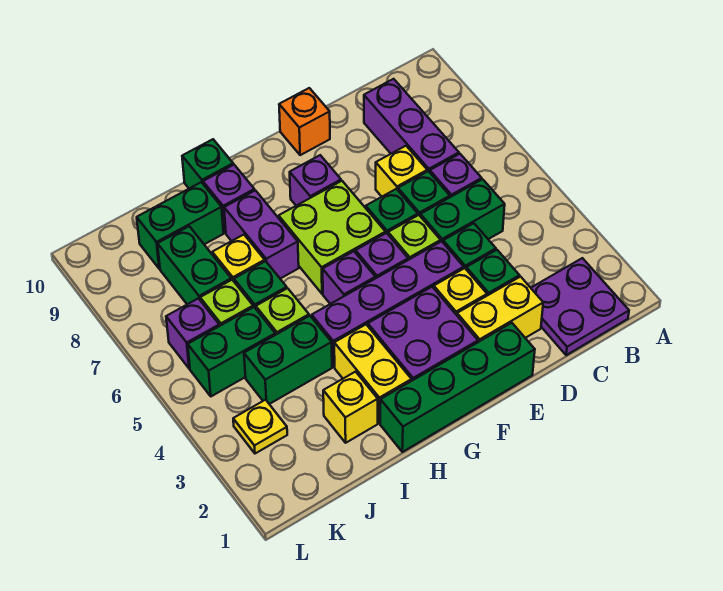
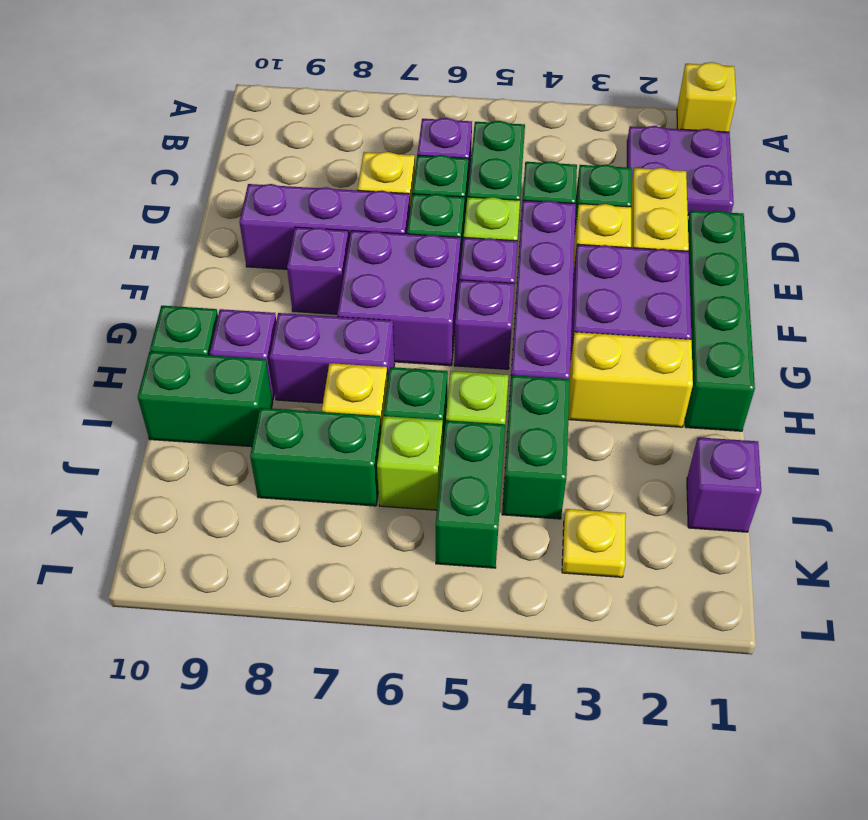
purple 1x3 brick [364,79,459,172] -> purple 1x3 brick moved to [240,184,410,269]
orange 1x1 brick [279,88,330,155] -> none
lime 2x2 brick [279,181,386,294] -> purple 2x2 brick [337,231,461,366]
yellow 1x1 brick [323,372,378,443] -> yellow 1x1 brick moved to [677,62,736,132]
green 1x2 brick [137,182,223,269] -> green 1x2 brick turned to [138,351,273,447]
purple 1x1 brick [166,298,219,369] -> purple 1x1 brick moved to [687,437,761,532]

